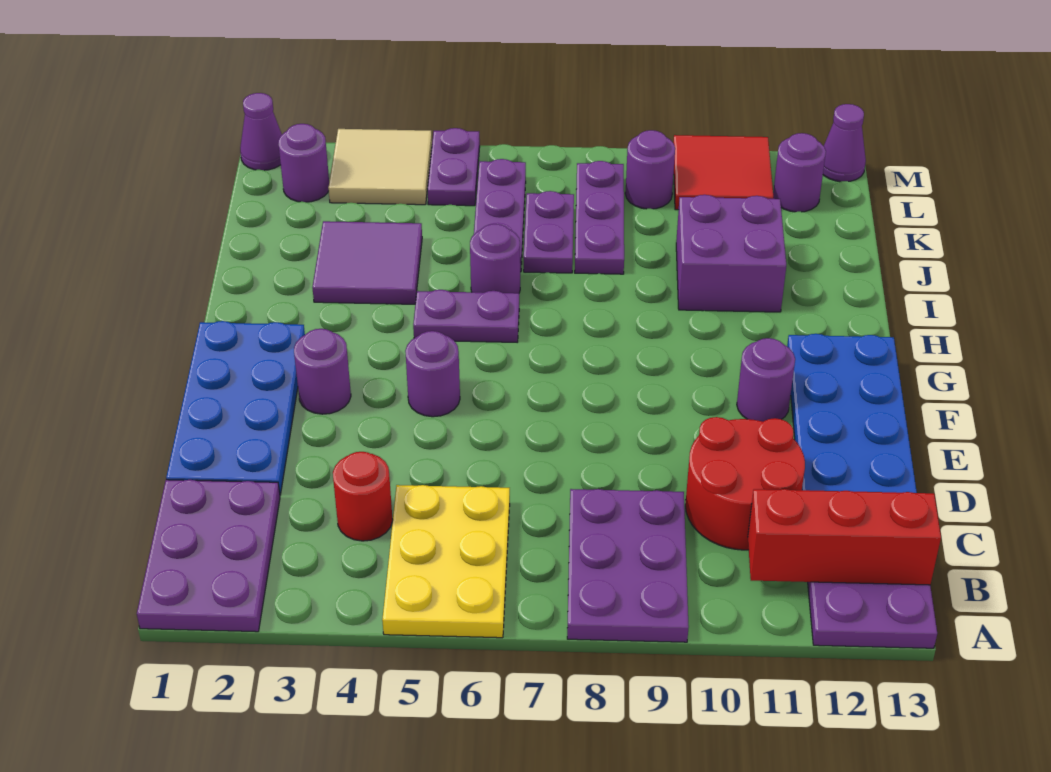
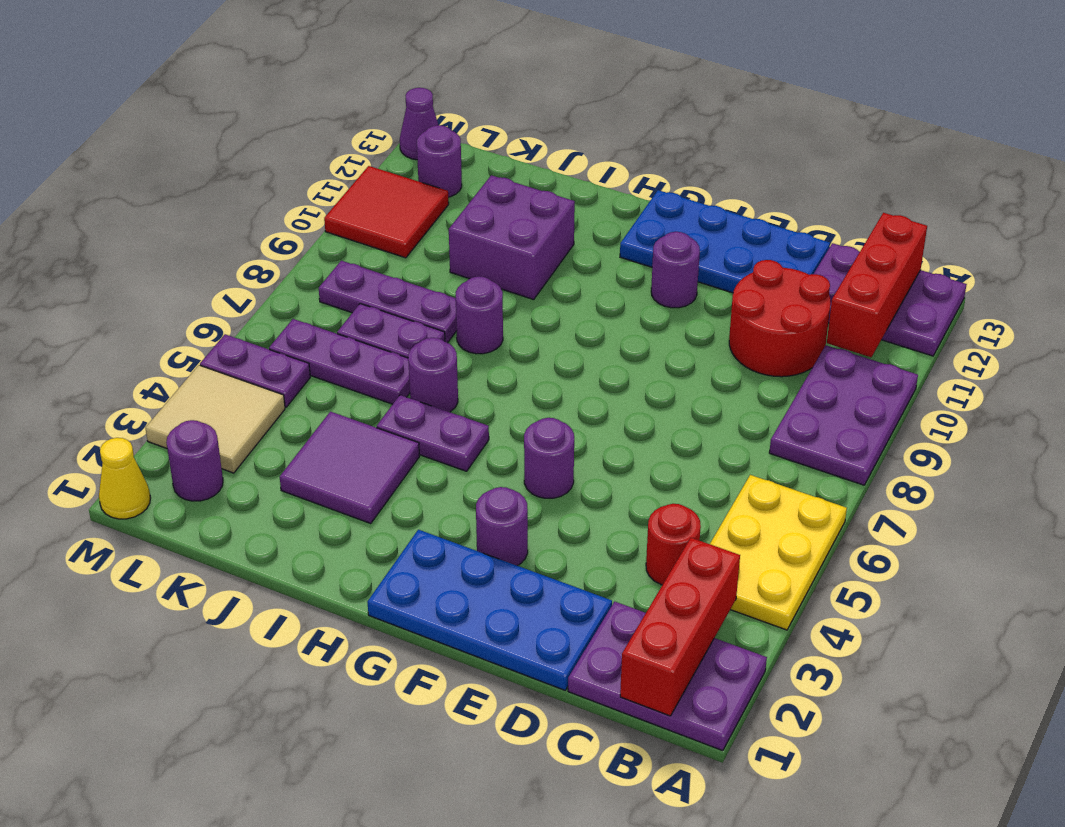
yellow 2x3 plate [382,485,510,638] -> yellow 2x3 plate turned to [710,475,847,630]
purple 2x3 plate [567,489,689,642] -> purple 2x3 plate turned to [769,345,918,485]
none -> red 1x3 brick [620,538,740,716]
purple 1x2 plate [413,290,519,342] -> purple 1x2 plate turned to [377,395,489,471]
purple 1x1 round brick [625,130,675,209] -> purple 1x1 round brick moved to [456,277,503,354]
purple 1x1 cone [240,93,282,170] -> yellow 1x1 cone [99,438,151,519]

